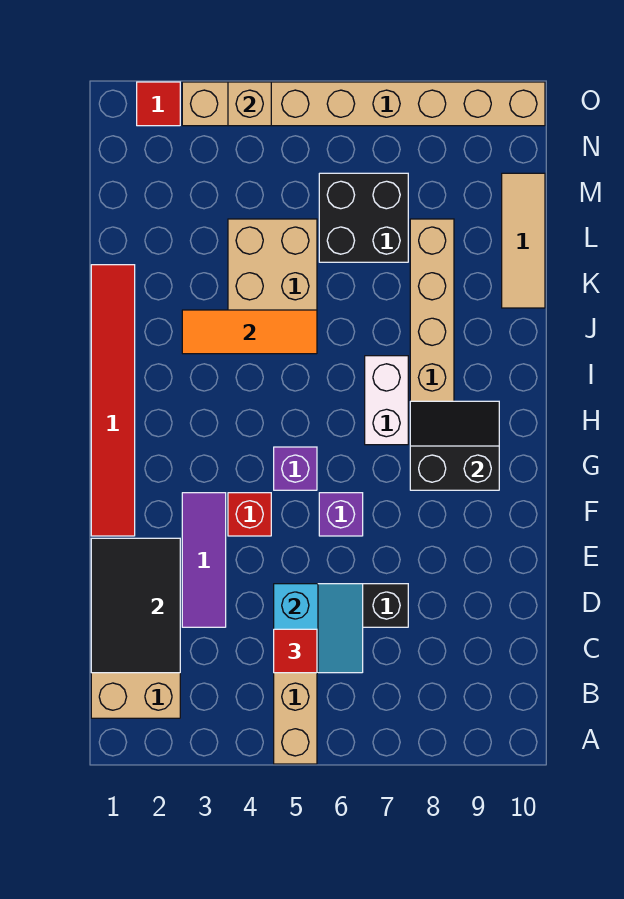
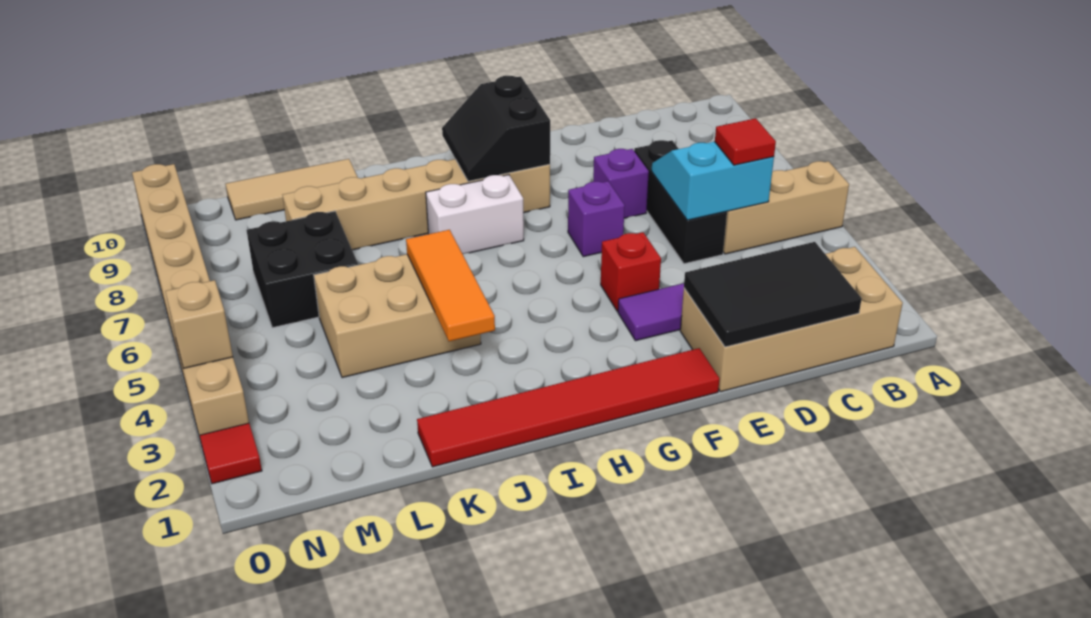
purple 1x1 brick [274,447,317,490] -> purple 1x1 brick moved to [593,149,649,218]

